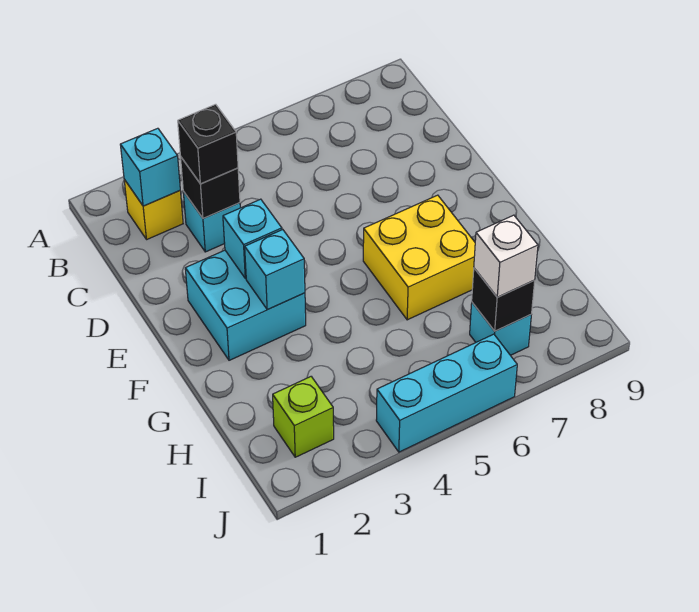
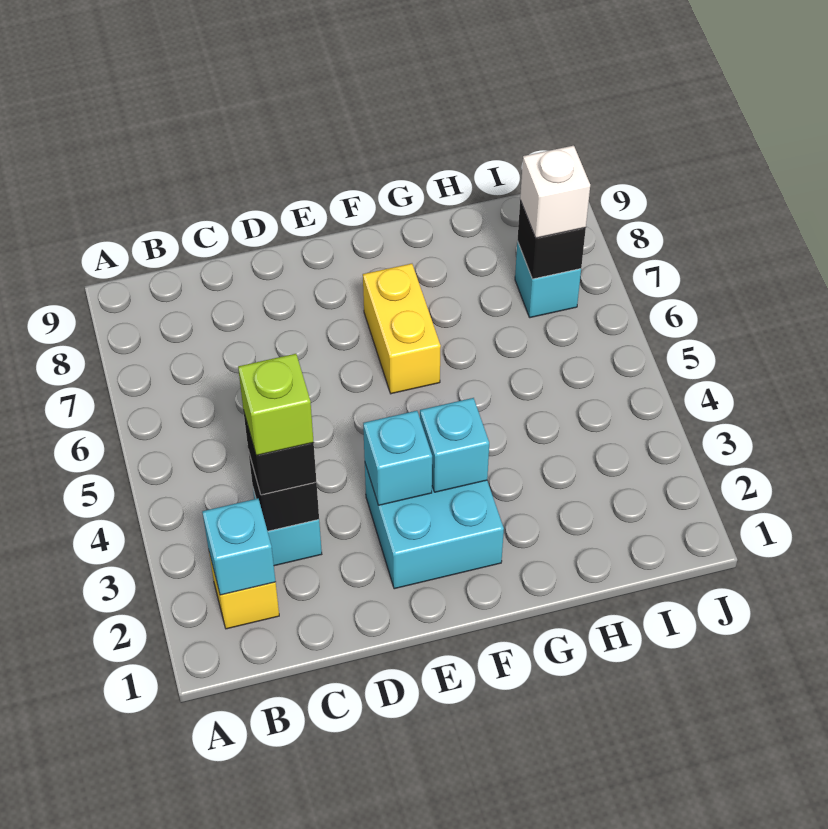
yellow 2x2 brick [363,195,475,320] -> yellow 1x2 brick [363,264,441,394]
lime 1x1 brick [273,377,334,457] -> lime 1x1 brick moved to [238,354,314,456]
cyan 1x3 brick [376,334,517,452] -> none

